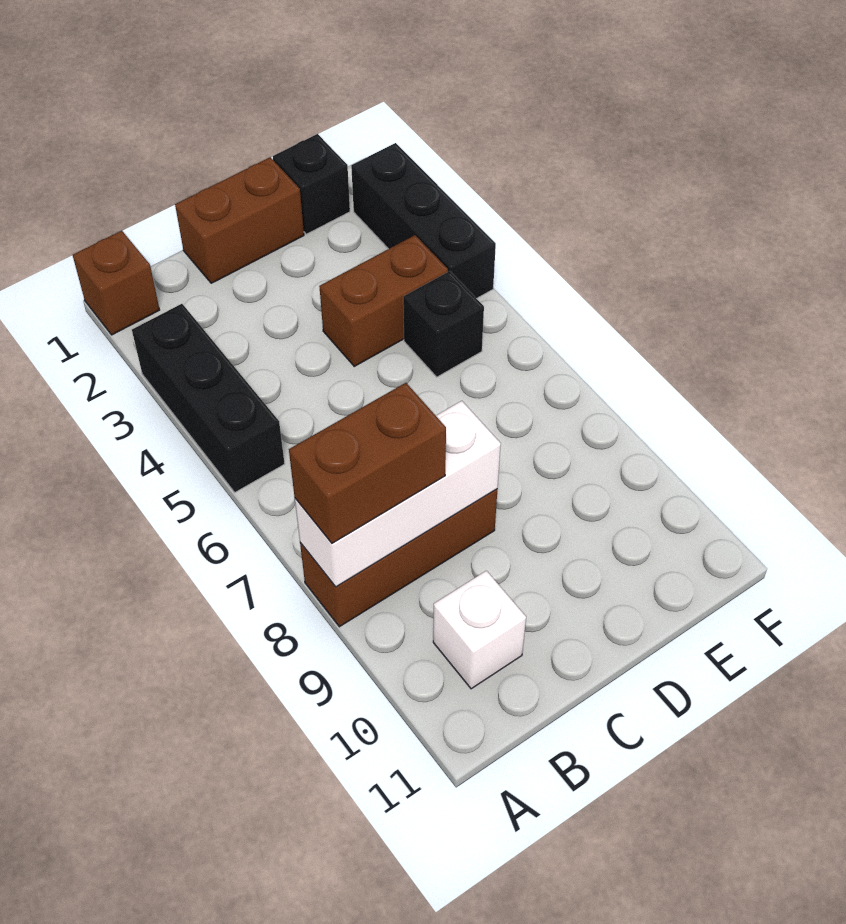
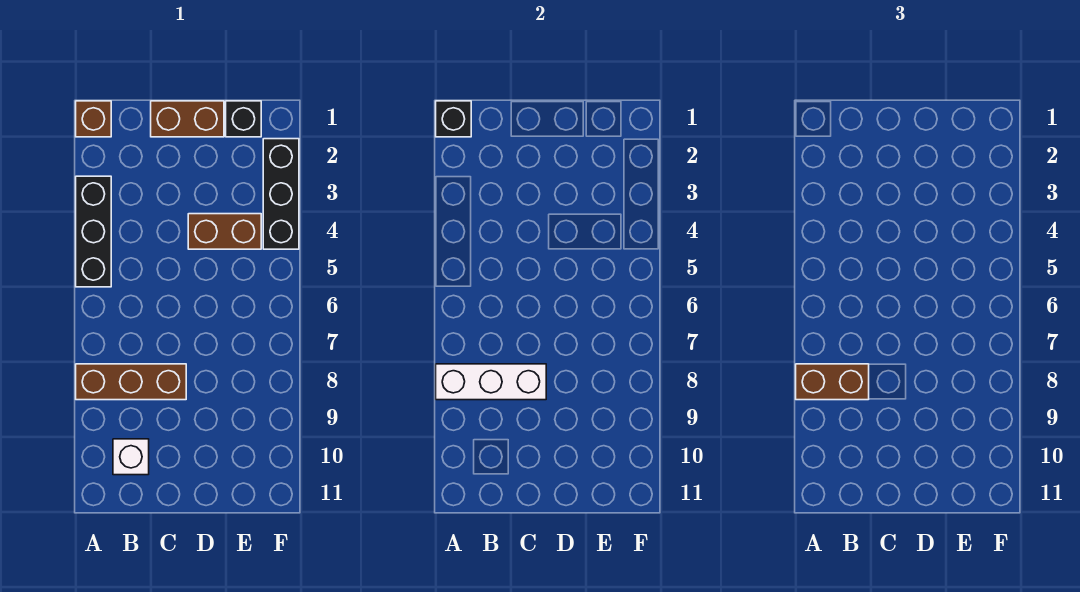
black 1x1 brick [403,271,484,377] -> black 1x1 brick moved to [436,101,471,137]

